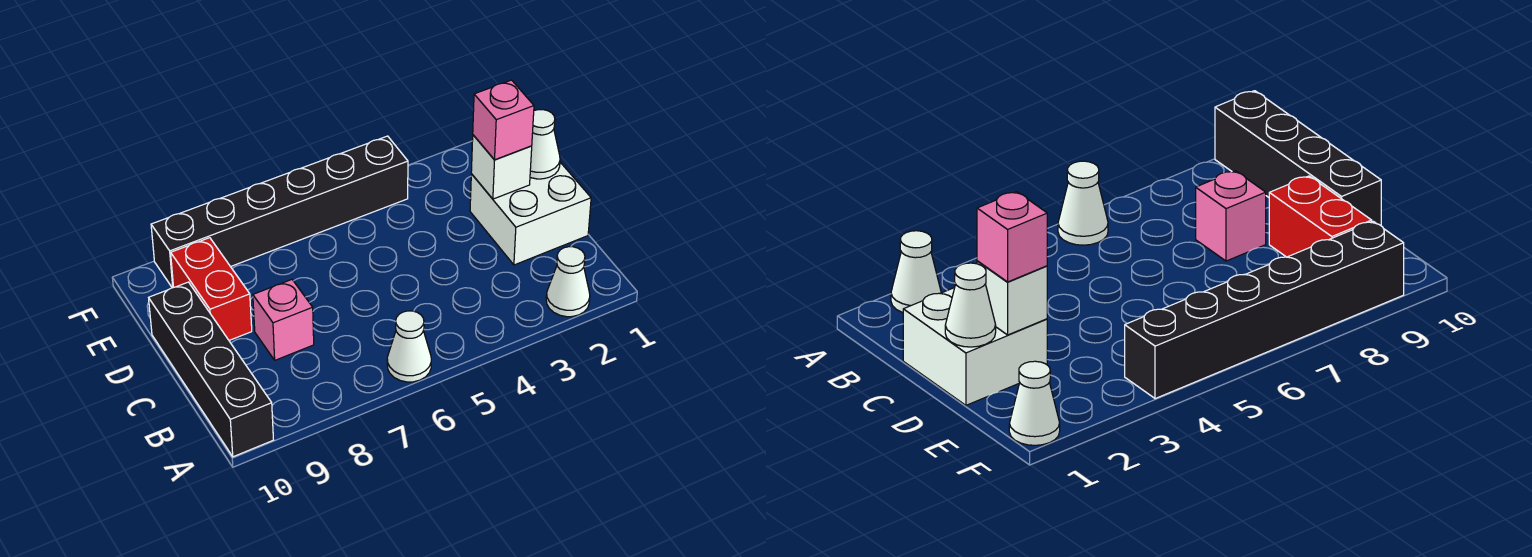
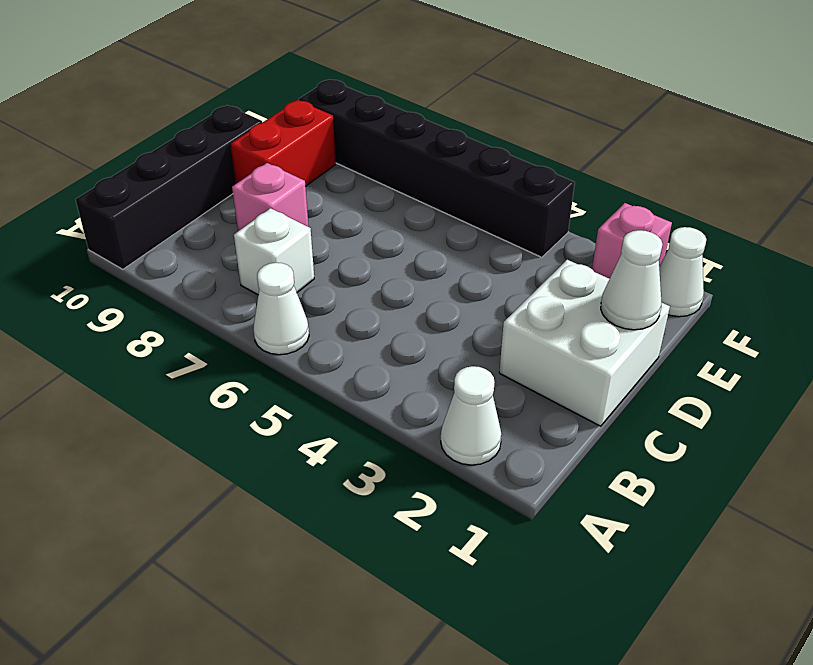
white 1x1 brick [471,135,532,199] -> white 1x1 brick moved to [234,208,314,295]
pink 1x1 brick [473,80,534,160] -> pink 1x1 brick moved to [592,203,672,279]

